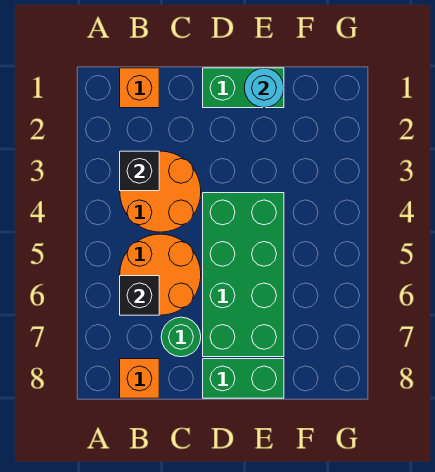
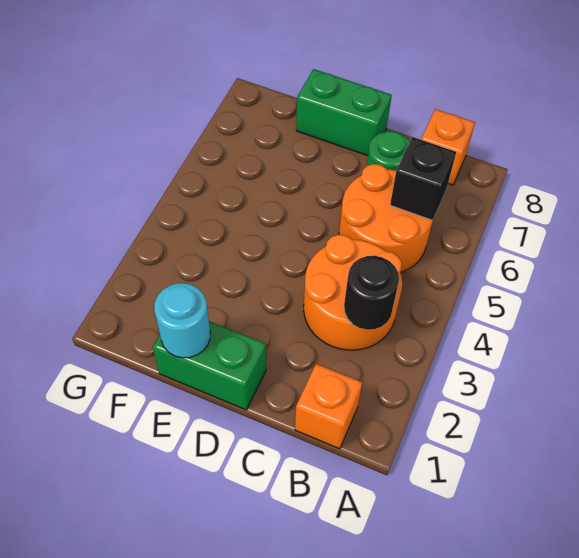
black 1x1 brick [120,151,159,191] -> black 1x1 round brick [344,256,399,330]
green 2x4 brick [203,193,284,357] -> none

